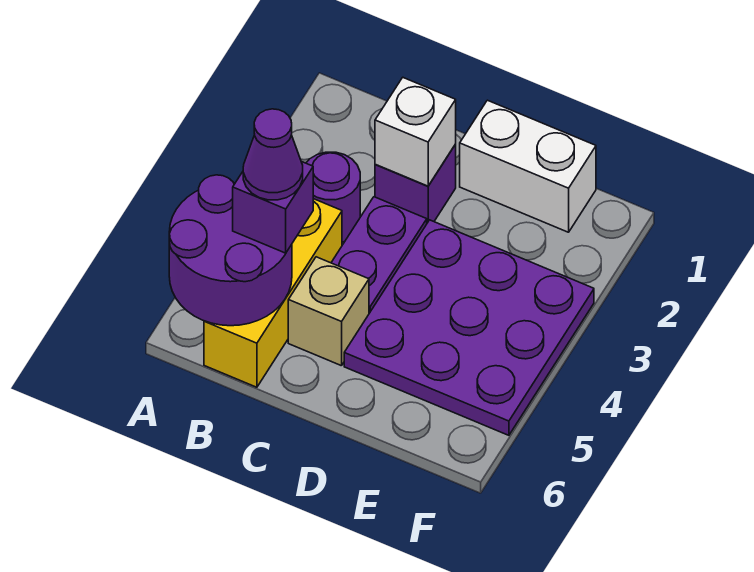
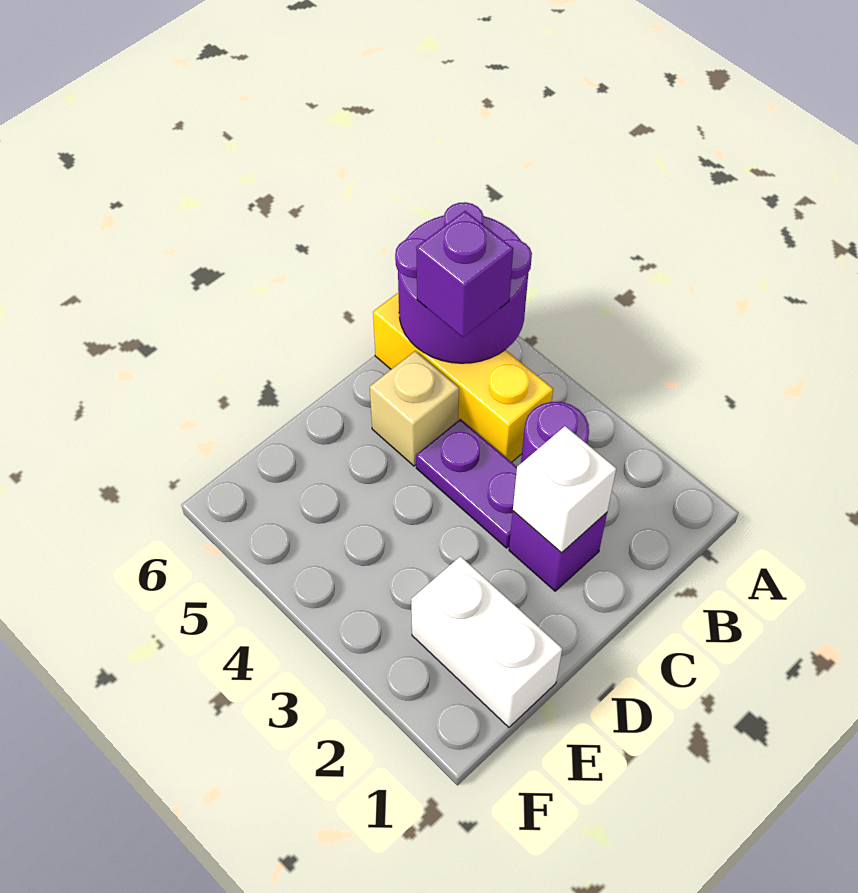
purple 1x1 cone [243,109,303,200] -> none
white 1x2 brick [460,100,596,232] -> white 1x2 brick turned to [411,556,562,727]
purple 3x3 plate [344,220,594,435] -> none

